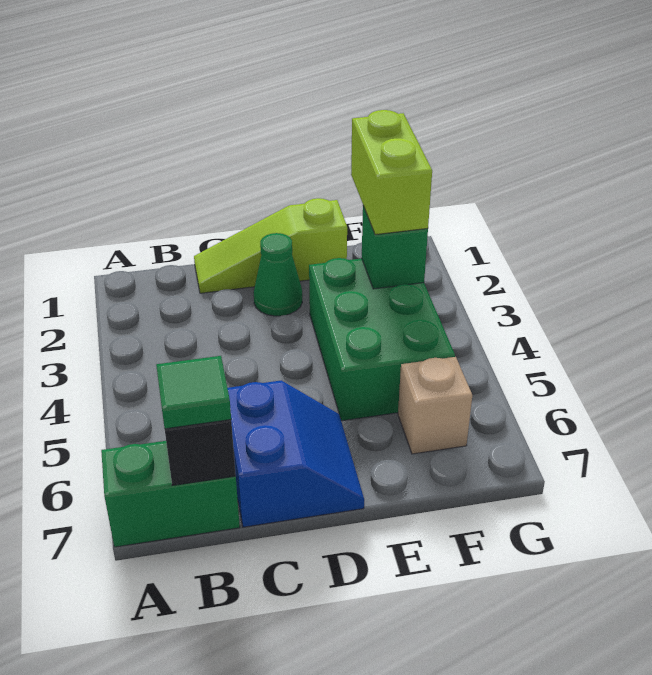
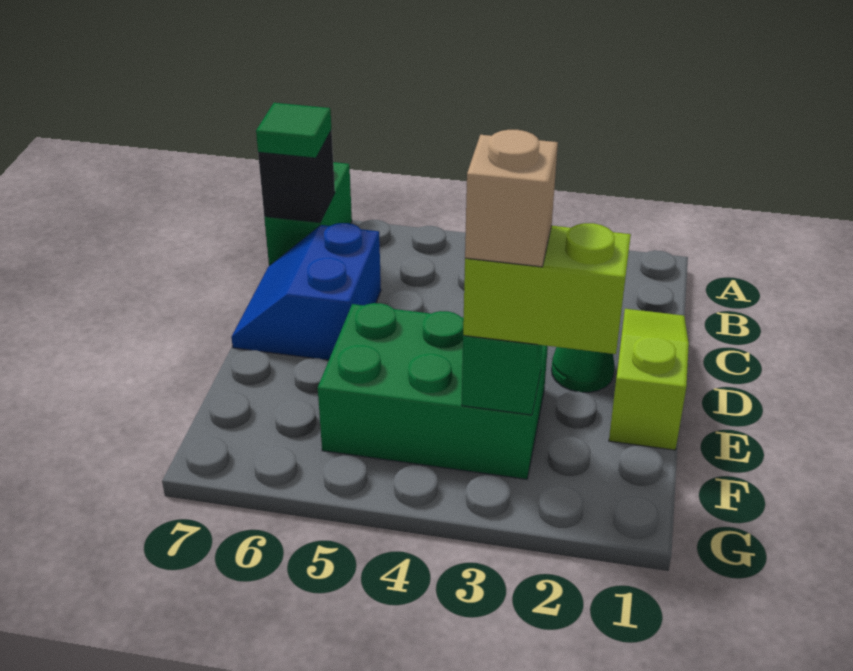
blue 2x2 slope [228,380,364,527] -> blue 2x2 slope turned to [231,223,381,360]
tan 1x1 brick [398,357,472,454] -> tan 1x1 brick moved to [465,130,558,267]

